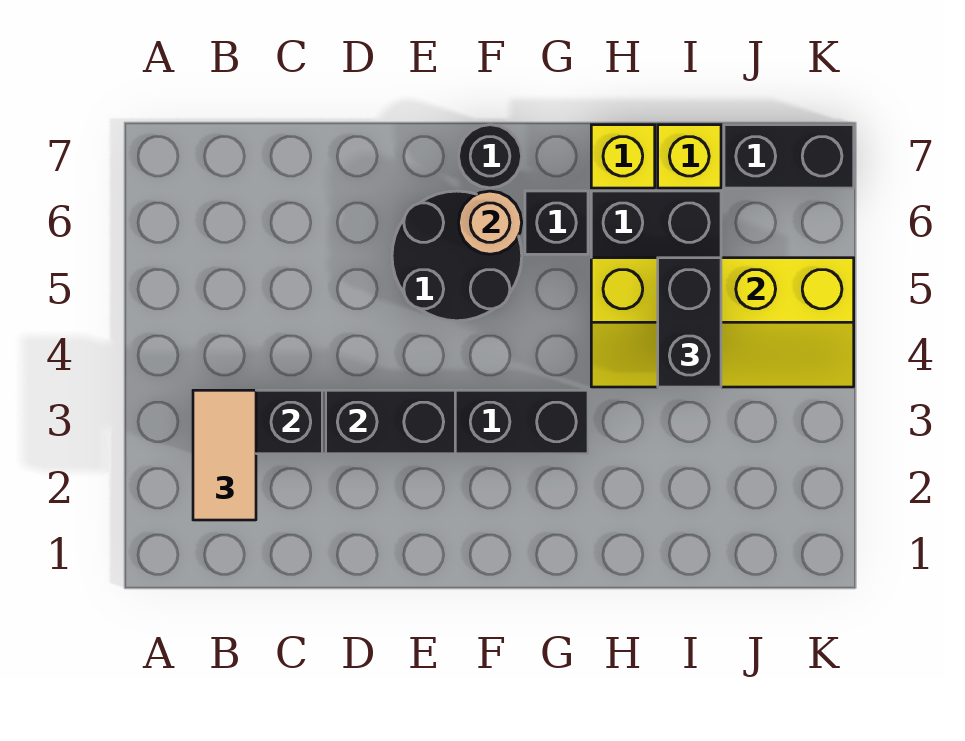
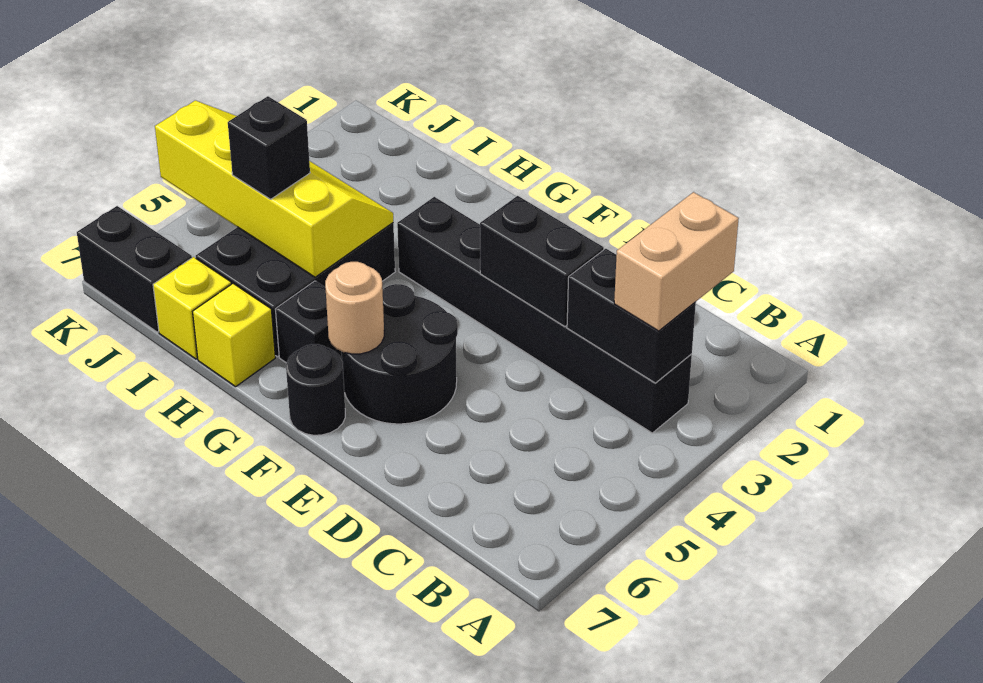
tan 1x2 tile [193,390,256,520] -> tan 1x2 brick [614,192,739,331]
black 1x2 brick [658,258,721,387] -> black 1x1 brick [228,96,310,199]

